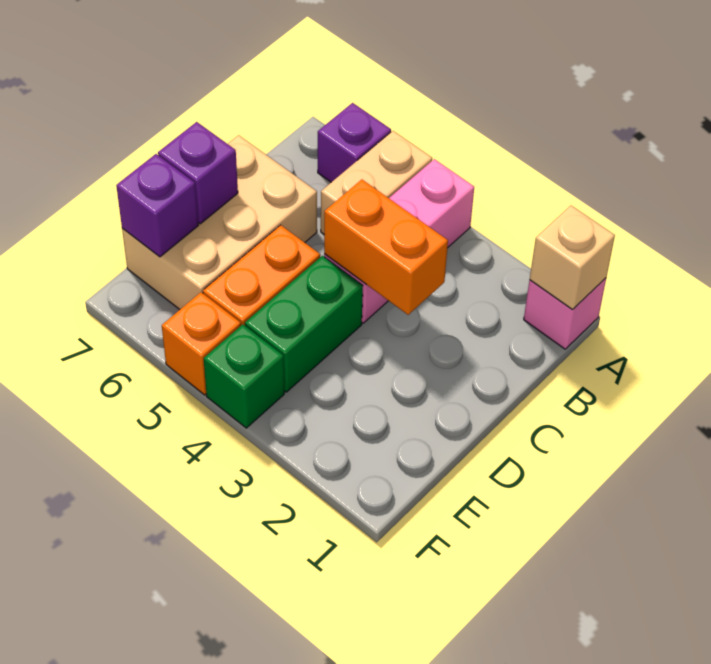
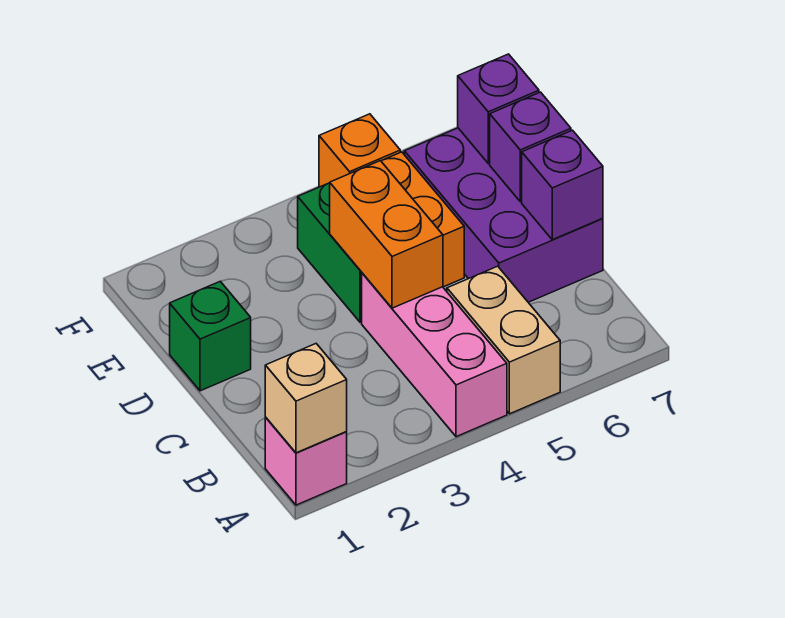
purple 1x1 brick [318,103,391,182] -> purple 1x1 brick moved to [522,130,603,240]
orange 1x2 brick [324,180,448,315] -> orange 1x2 brick turned to [330,161,443,308]
tan 2x3 brick [122,135,317,309] -> purple 2x3 brick [404,128,603,302]
green 1x1 brick [204,324,284,428] -> green 1x1 brick moved to [170,281,251,391]

